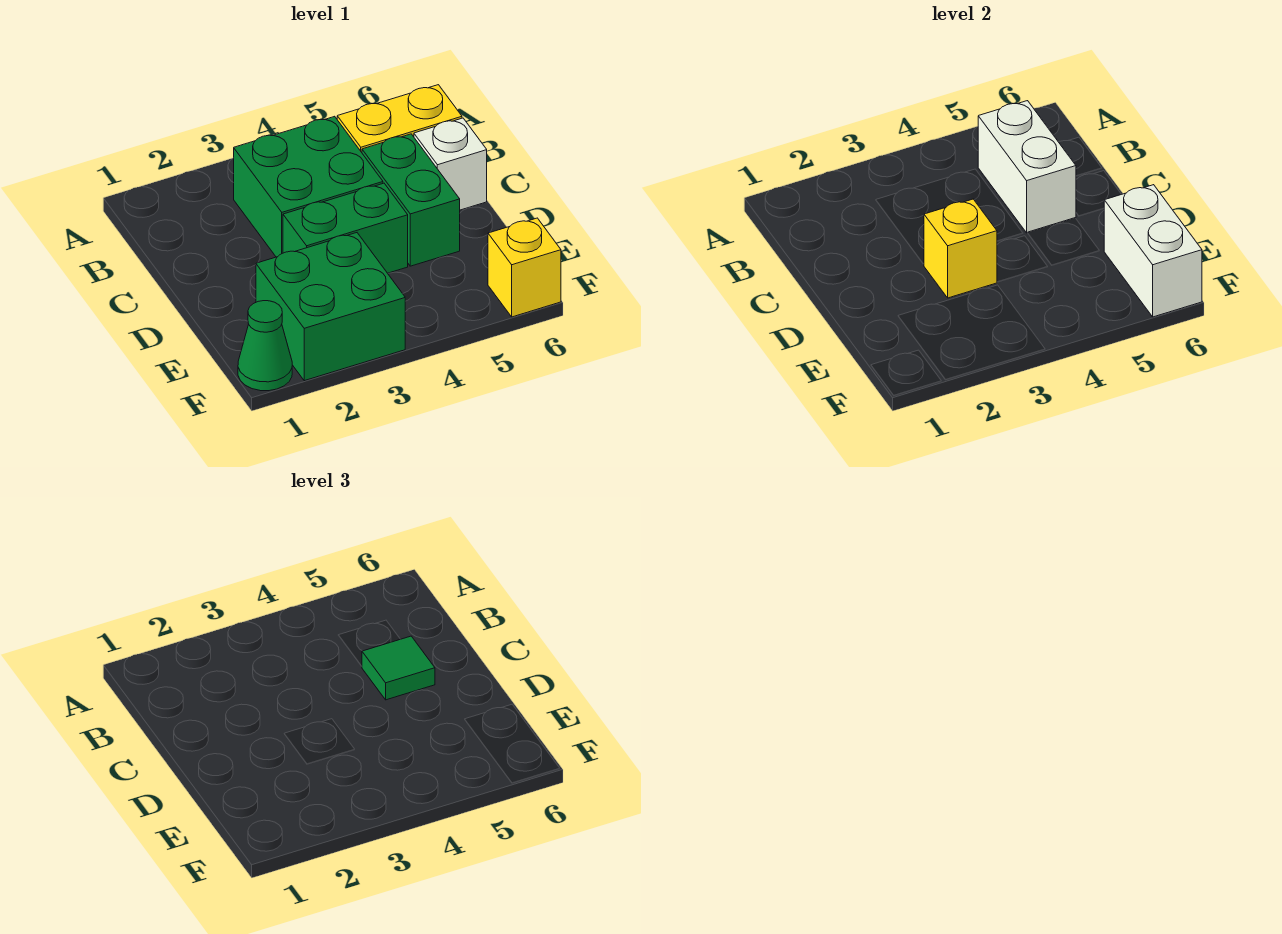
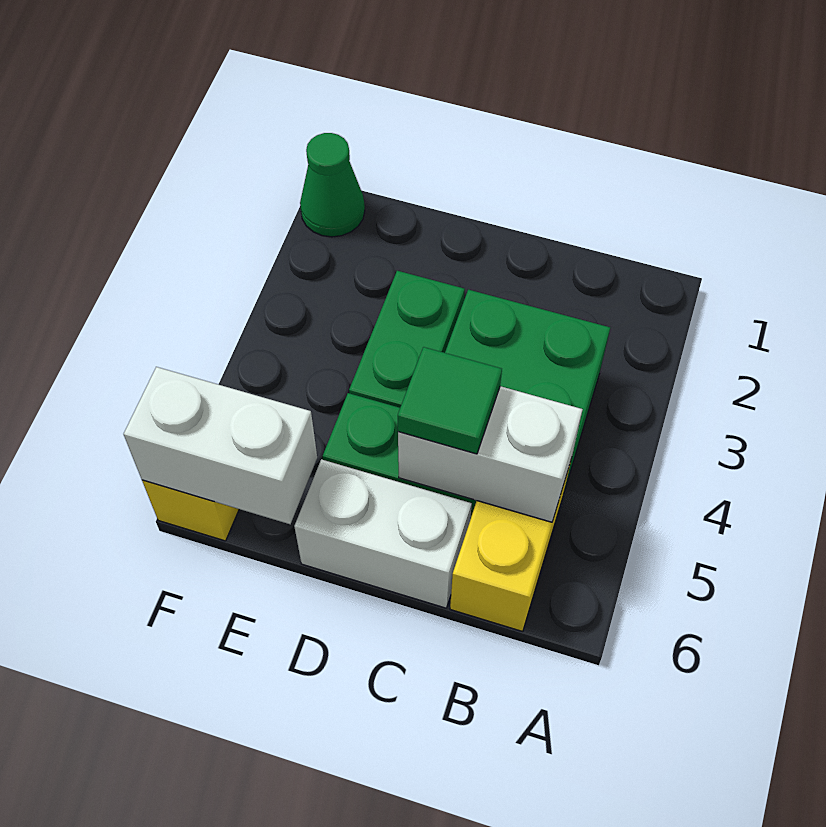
white 1x1 brick [414,118,487,210] -> white 1x2 brick [294,459,472,608]
yellow 1x1 brick [924,199,997,298] -> none
green 2x2 brick [256,233,405,381] -> none

